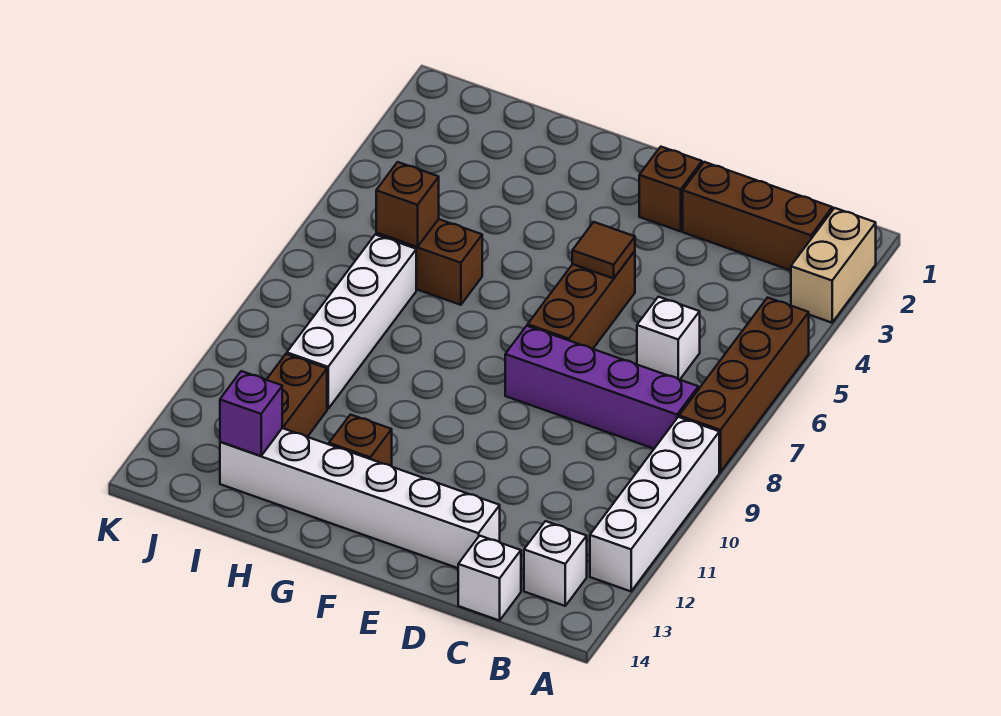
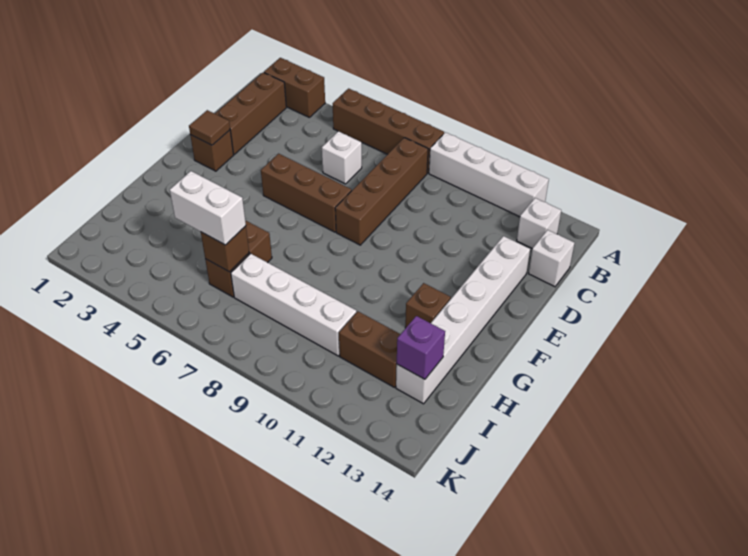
tan 1x2 brick [791,208,876,323] -> brown 1x2 brick [264,58,325,118]
purple 1x4 brick [505,326,698,449] -> brown 1x4 brick [335,138,428,245]
brown 1x1 tile [572,222,635,278] -> brown 1x1 tile moved to [189,110,230,145]
none -> white 1x2 brick [170,171,246,245]

